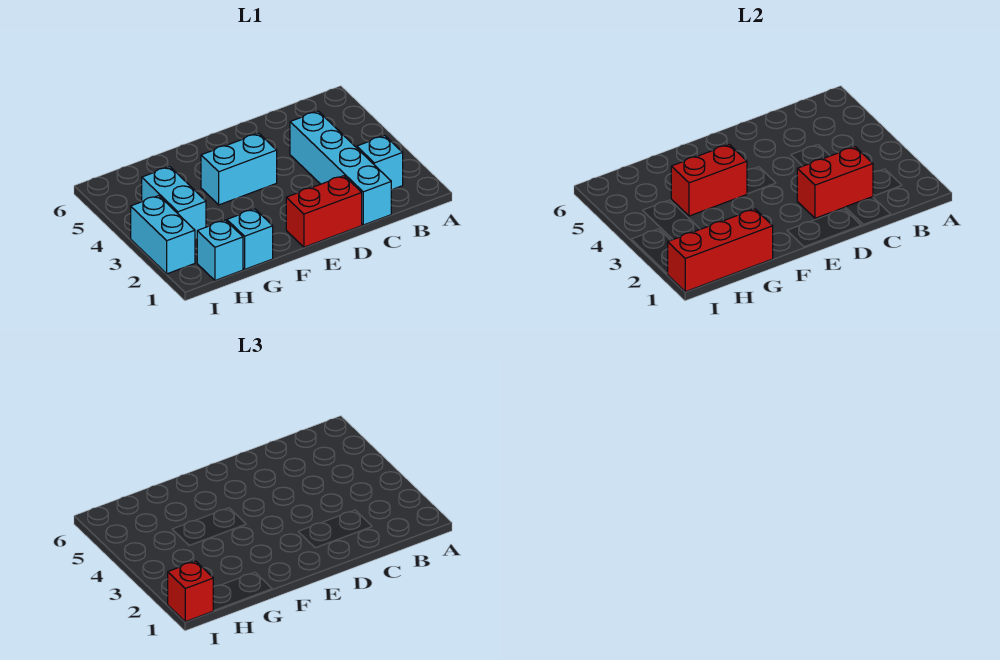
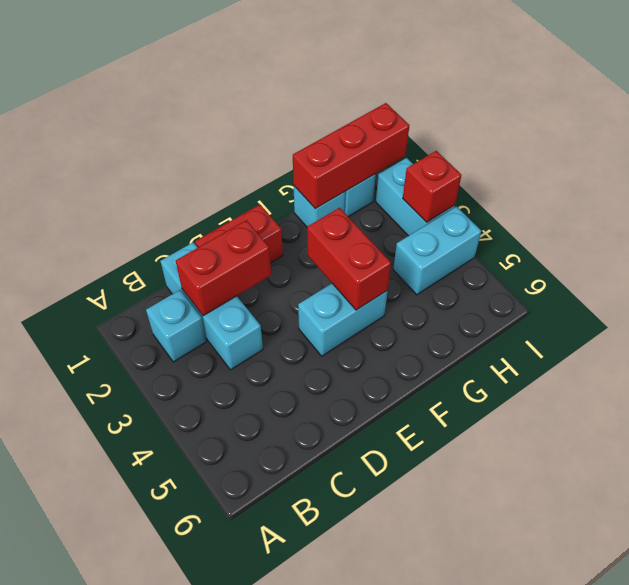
cyan 1x4 brick [290,111,391,225] -> cyan 1x3 brick [160,242,263,370]
red 1x2 brick [671,145,747,216] -> red 1x2 brick turned to [307,208,391,310]
cyan 1x2 brick [142,167,206,238] -> cyan 1x2 brick turned to [393,206,481,295]
red 1x1 brick [168,561,213,622] -> red 1x1 brick moved to [403,151,461,222]

